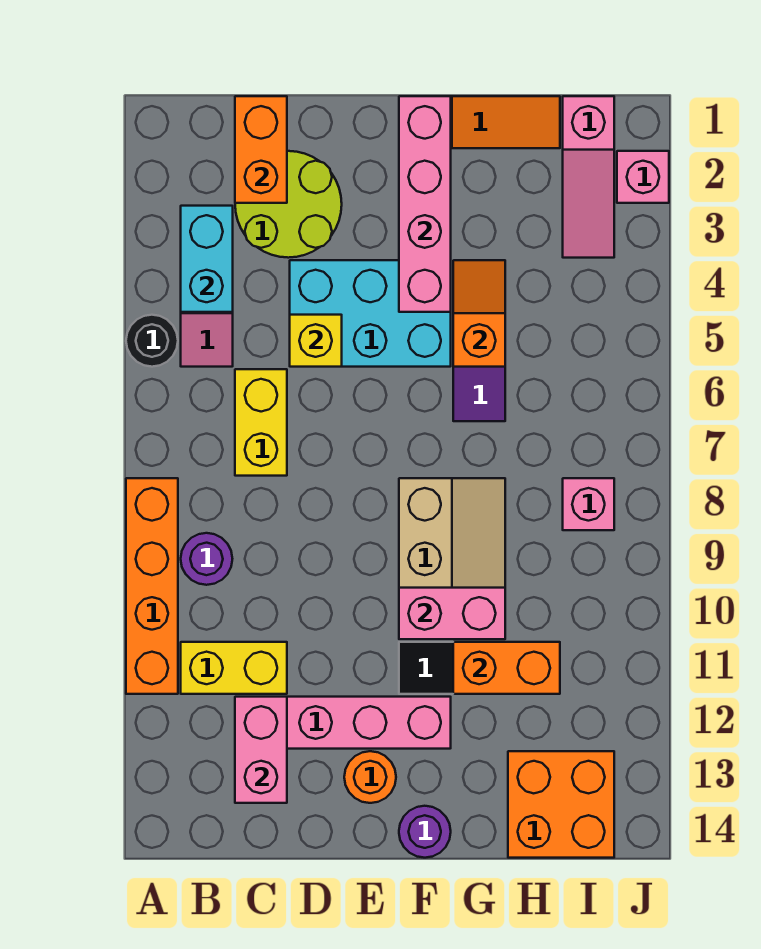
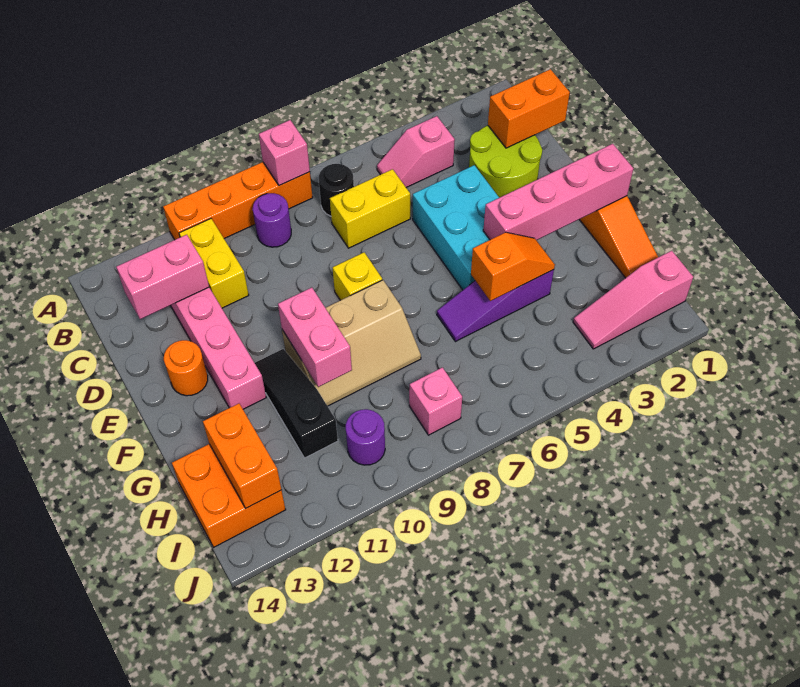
black 1x1 round brick [126,315,178,367] -> black 1x1 round brick moved to [319,164,354,216]
cyan 1x2 brick [181,206,233,312] -> none
yellow 1x1 brick [290,315,342,367] -> yellow 1x1 brick moved to [333,252,382,300]
purple 1x1 round brick [399,806,451,858] -> purple 1x1 round brick moved to [346,409,385,465]
orange 1x2 brick [453,642,560,694] -> orange 1x2 brick moved to [203,404,281,508]
pink 1x1 brick [617,151,669,203] -> pink 1x1 brick moved to [259,120,310,186]

